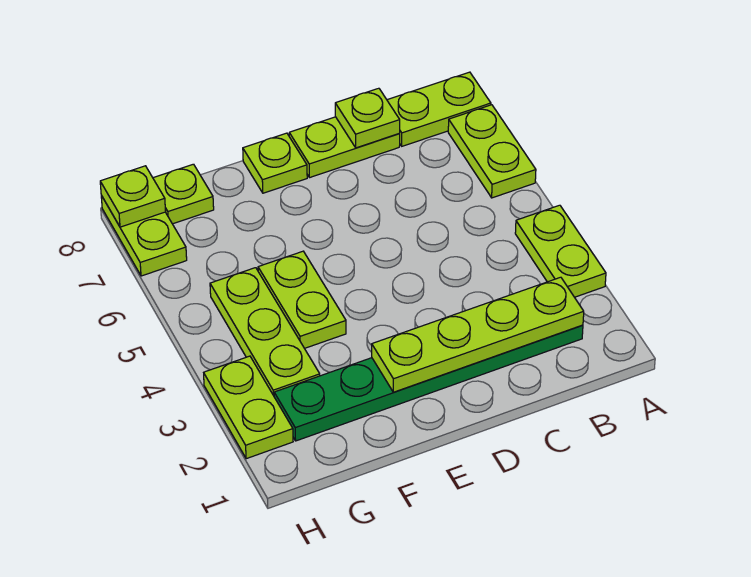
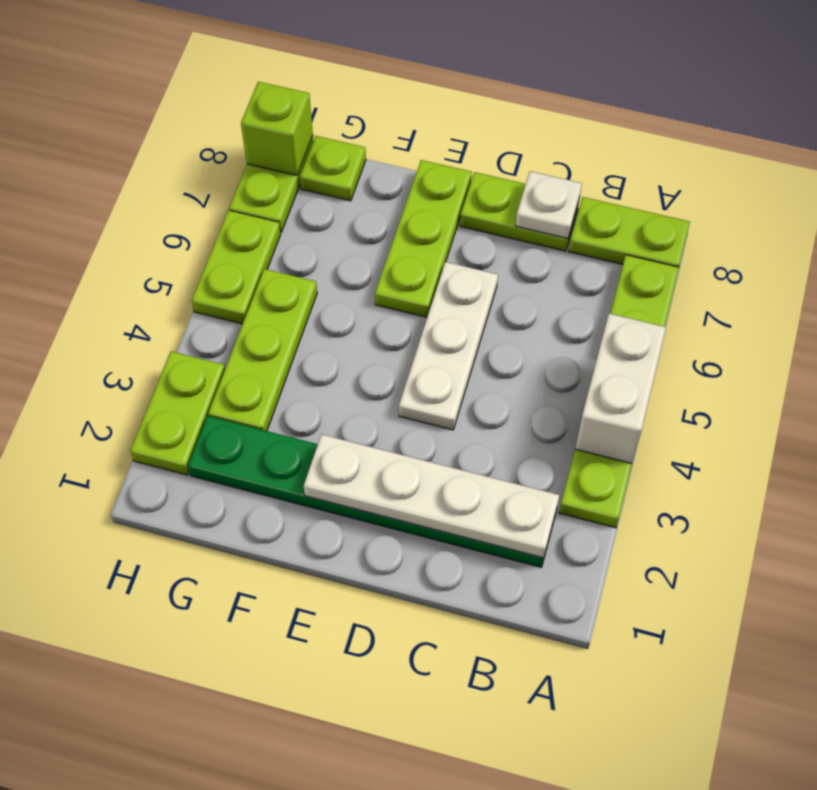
none -> white 1x2 brick [575,314,666,464]
lime 1x4 plate [372,277,584,392] -> white 1x4 plate [304,434,559,558]
lime 1x1 plate [335,88,400,148] -> white 1x1 plate [515,171,582,239]
none -> white 1x3 plate [399,262,498,430]
lime 1x1 plate [243,133,307,193] -> lime 1x3 plate [375,160,472,317]
lime 1x2 plate [258,251,346,348] -> lime 1x2 plate moved to [192,210,281,324]
lime 1x1 plate [100,166,166,227] -> lime 1x1 brick [241,82,313,175]

